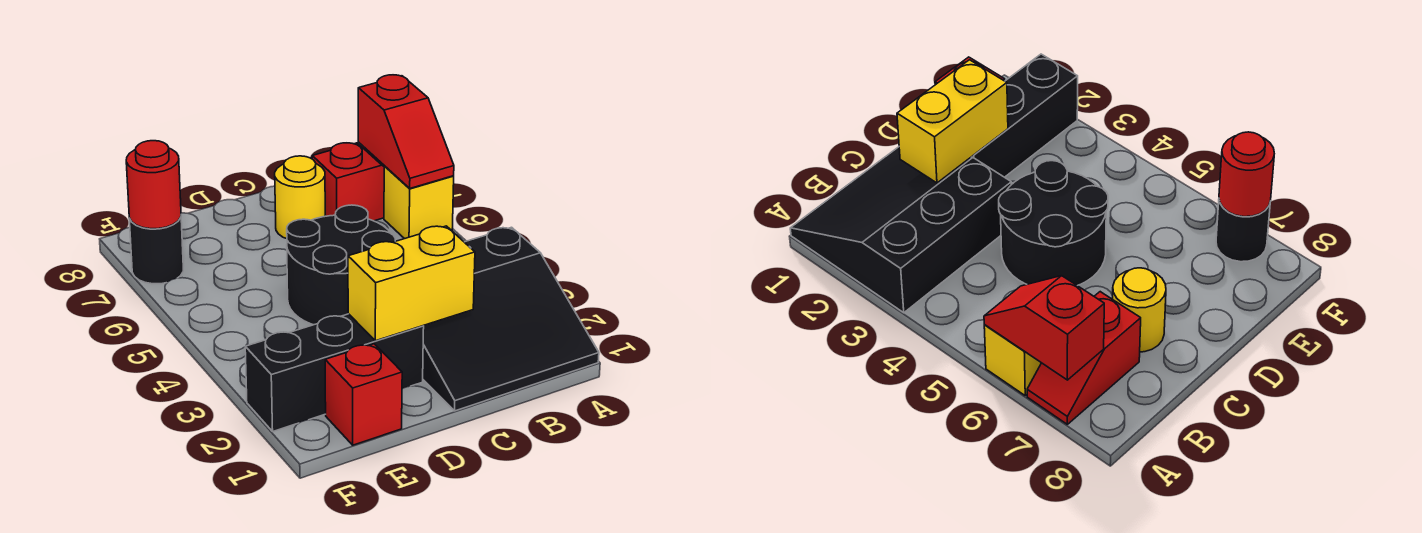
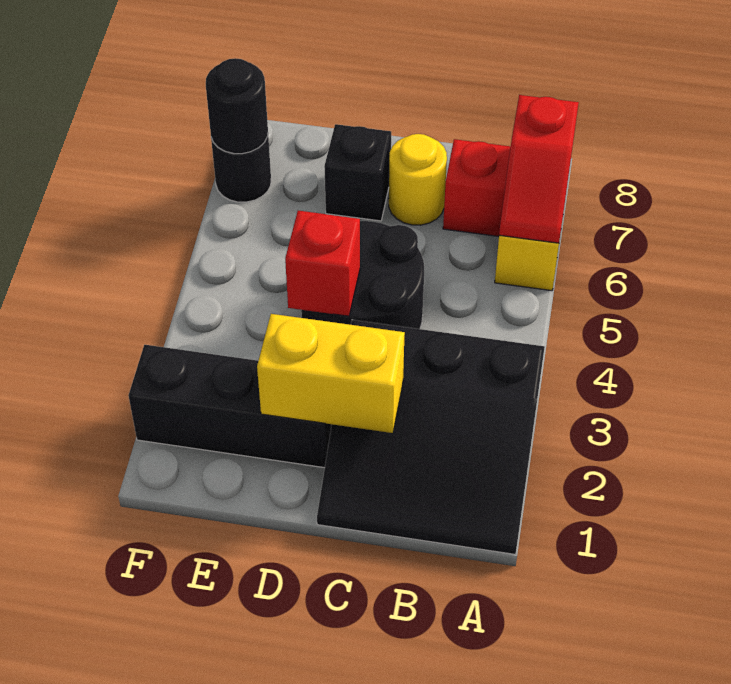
none -> black 1x1 brick [324,124,391,221]
red 1x1 brick [325,344,402,445] -> red 1x1 brick moved to [285,211,360,316]
red 1x1 round brick [126,141,181,229] -> black 1x1 round brick [206,58,268,154]

